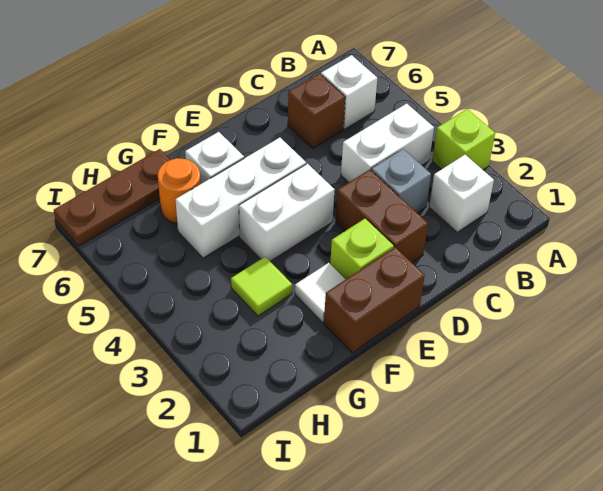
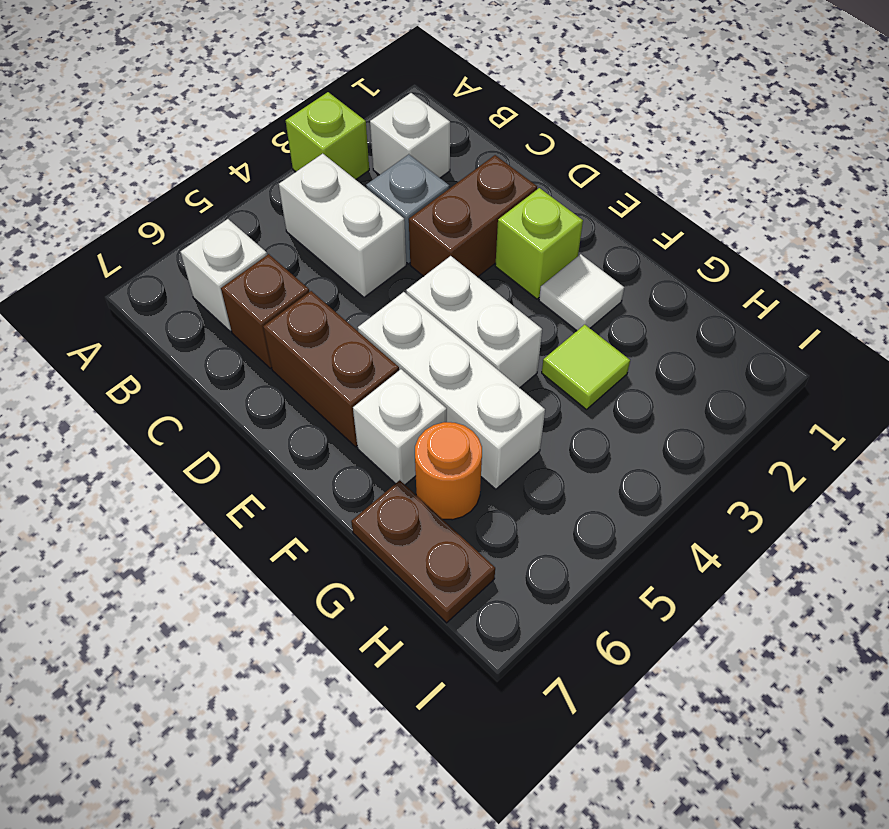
brown 1x2 brick [324,247,425,353] -> brown 1x2 brick moved to [263,291,399,447]
brown 1x3 plate [54,149,170,246] -> brown 1x2 plate [351,480,495,623]

